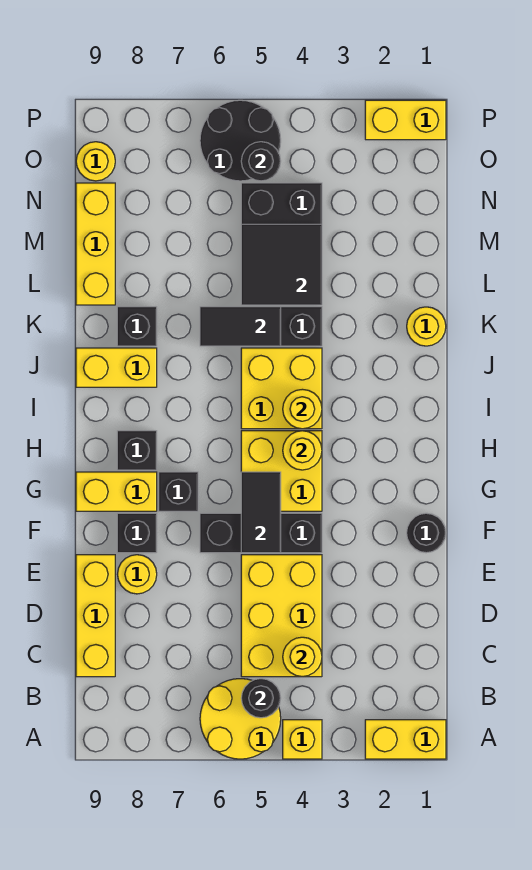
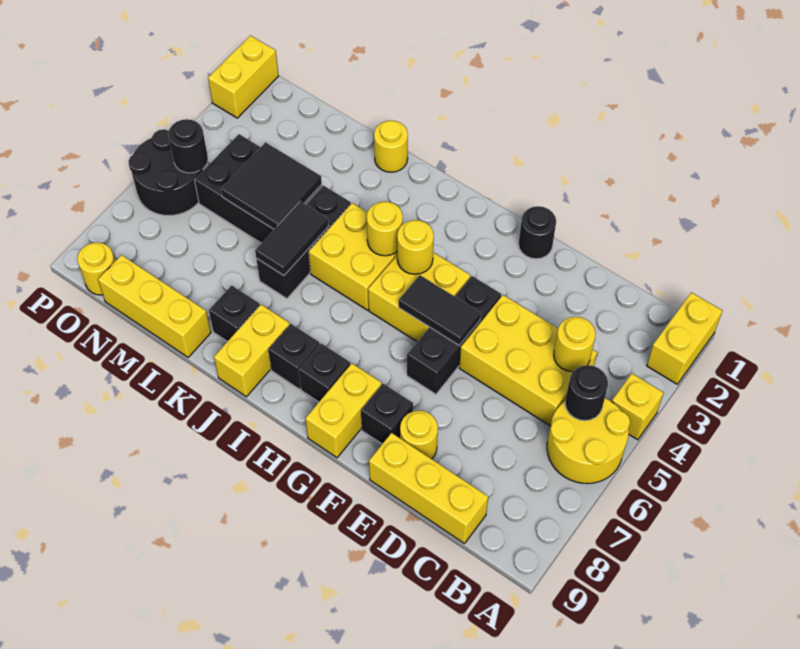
black 1x1 brick [159,472,198,511] -> black 1x1 brick moved to [268,324,320,389]

